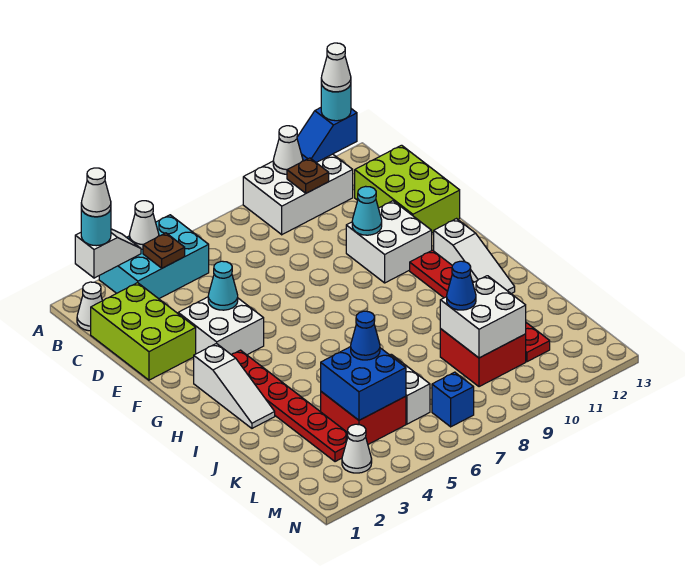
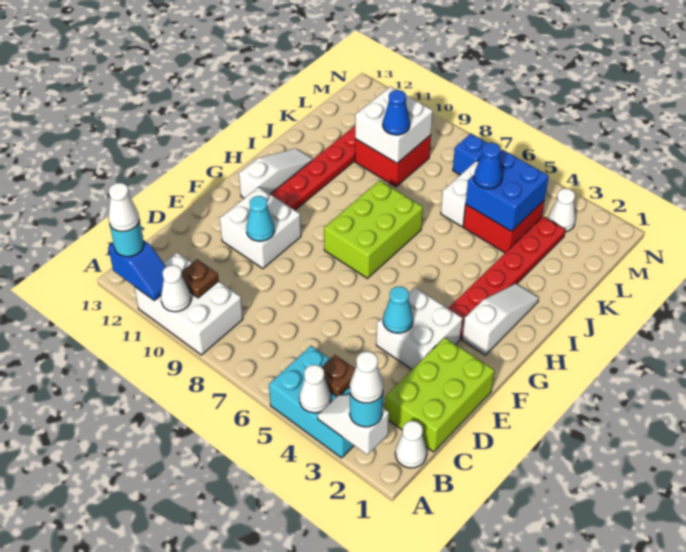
lime 2x3 brick [355,145,460,233] -> lime 2x3 brick moved to [324,180,423,278]

